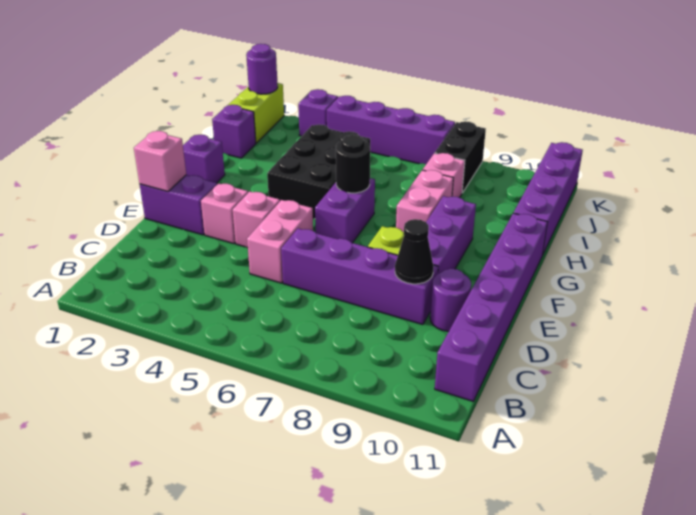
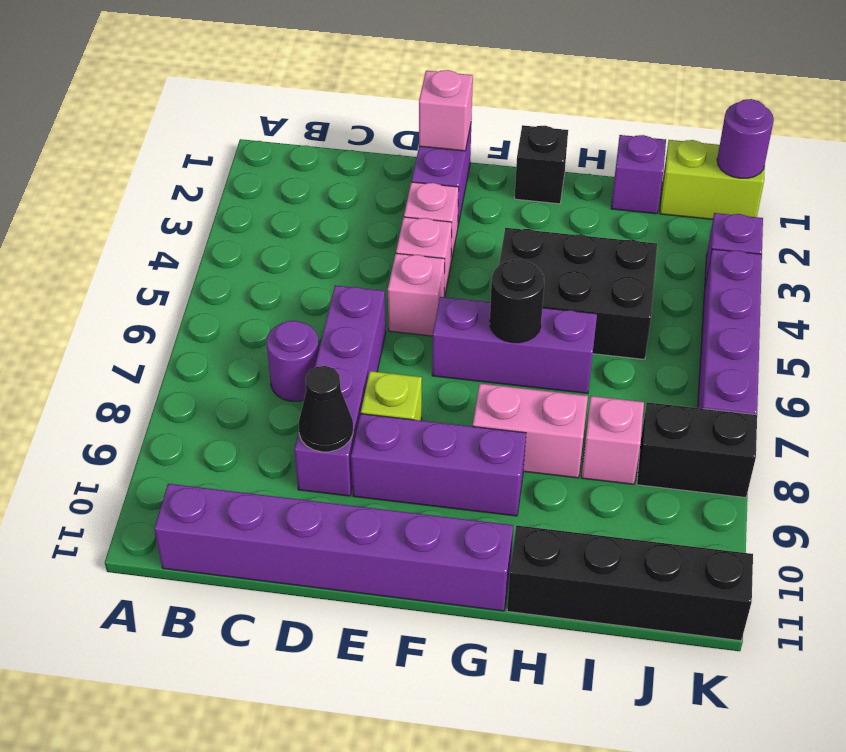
pink 1x2 brick [247,200,313,283] -> pink 1x1 brick [388,253,445,336]
purple 1x1 round brick [430,268,471,331] -> purple 1x1 round brick moved to [267,321,319,401]
purple 1x2 brick [315,178,375,243] -> purple 1x3 brick [432,297,597,393]
purple 1x1 brick [183,135,225,183] -> black 1x1 brick [515,125,568,204]
purple 1x4 brick [514,142,583,254] -> black 1x4 brick [507,525,753,641]

